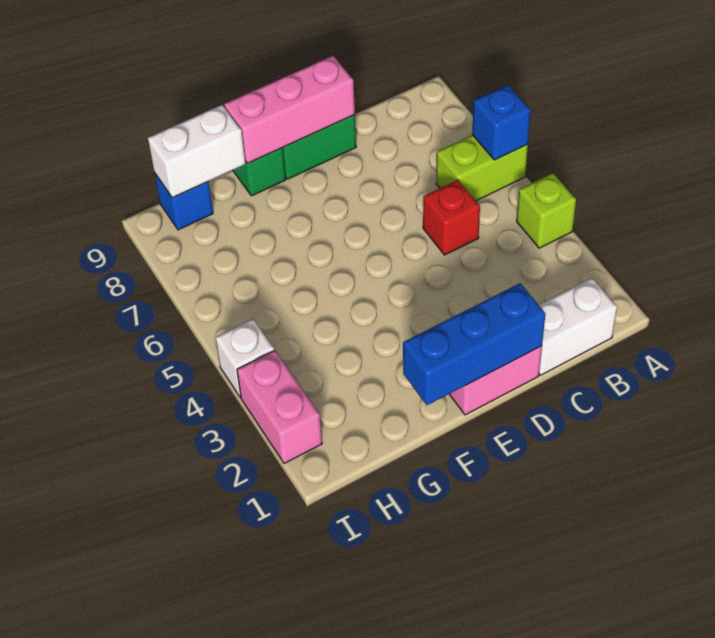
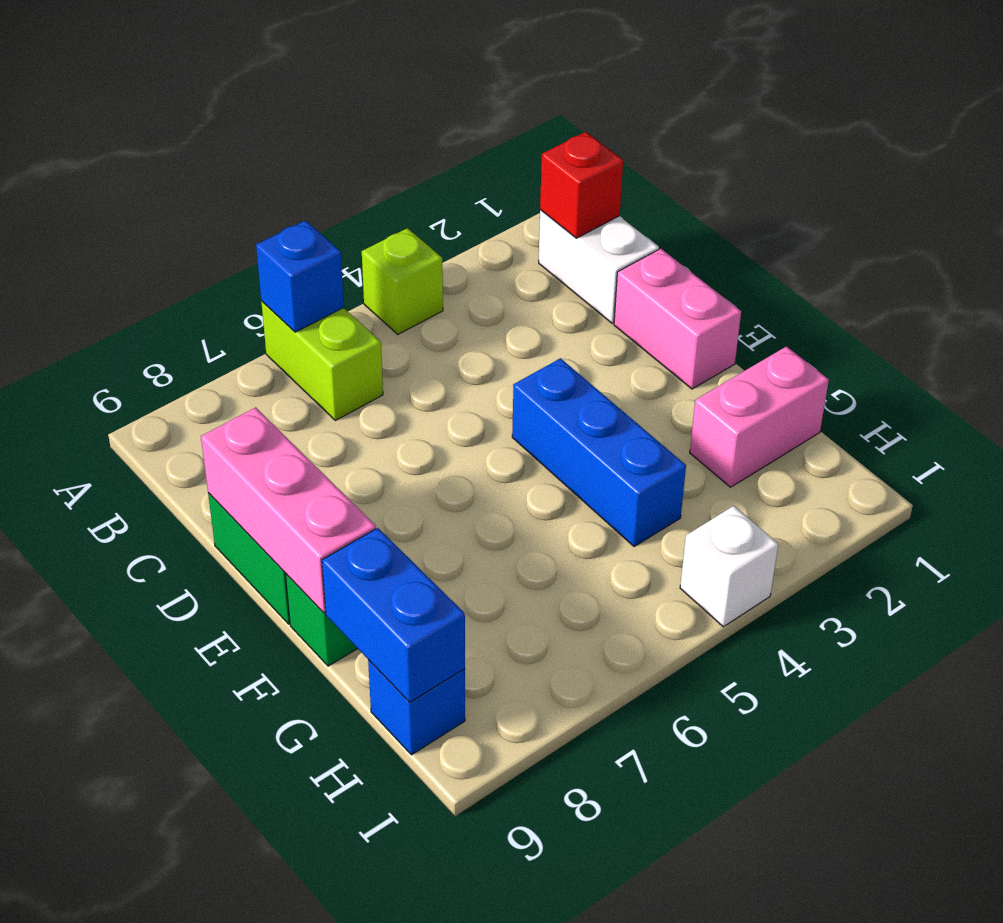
red 1x1 brick [423,180,480,255] -> red 1x1 brick moved to [540,132,623,238]
blue 1x3 brick [403,283,545,405] -> blue 1x3 brick moved to [512,358,686,547]
white 1x2 brick [148,105,246,198] -> blue 1x2 brick [322,528,465,703]
pink 1x2 brick [237,350,322,464] -> pink 1x2 brick moved to [690,347,829,487]

